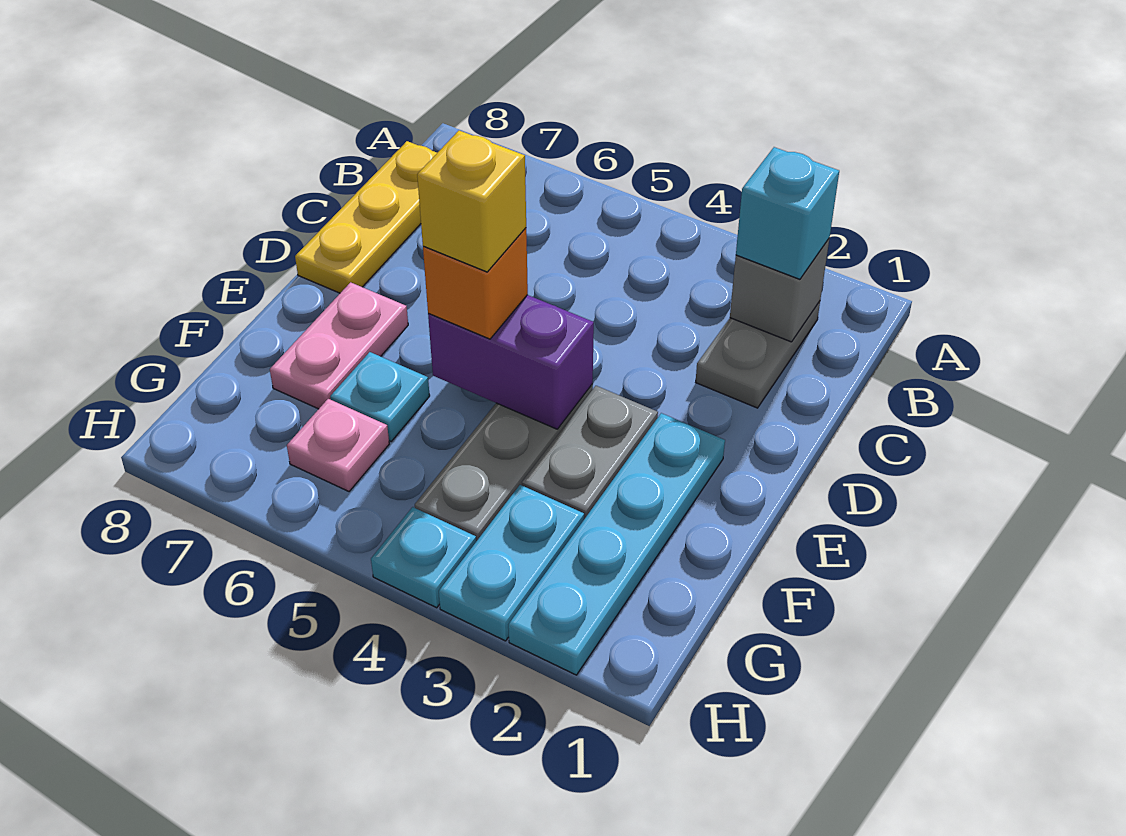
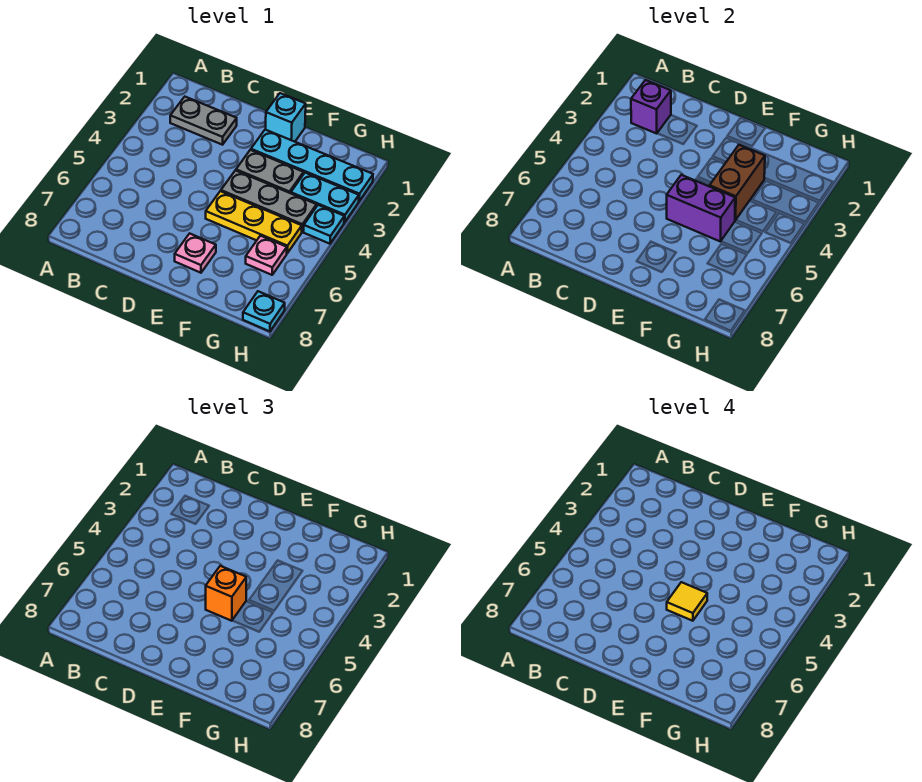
grey 1x1 brick [730,239,829,342] -> purple 1x1 brick [631,80,671,133]
cyan 1x1 brick [736,147,839,279] -> cyan 1x1 brick moved to [266,93,306,142]
yellow 1x3 plate [295,141,437,293] -> yellow 1x3 plate moved to [206,191,302,253]
purple 1x2 brick [428,295,594,429] -> purple 1x2 brick turned to [667,175,735,242]
yellow 1x1 brick [417,130,526,272] -> yellow 1x1 tile [667,582,707,621]
pink 1x2 plate [270,282,408,409] -> pink 1x1 plate [175,233,216,273]
none -> brown 1x2 brick [710,145,765,220]
cyan 1x1 plate [330,352,430,441] -> cyan 1x1 plate moved to [243,291,285,331]

